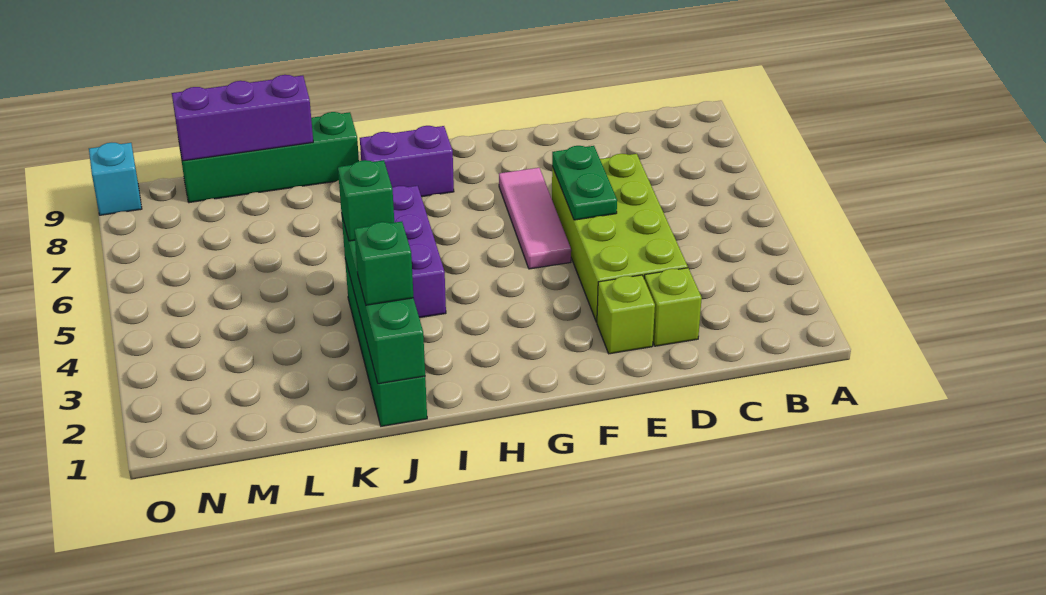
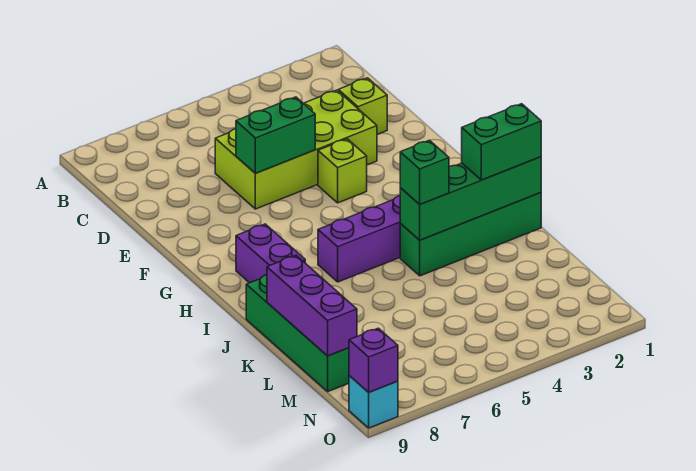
lime 1x1 brick [597,275,655,354] -> lime 1x1 brick moved to [318,139,367,203]
green 1x2 plate [552,146,617,220] -> green 1x2 brick [236,97,315,173]
pink 1x3 tile [499,168,571,269] -> none
green 1x1 brick [354,222,413,305] -> green 1x2 brick [462,104,541,180]
none -> purple 1x1 brick [349,328,398,392]

